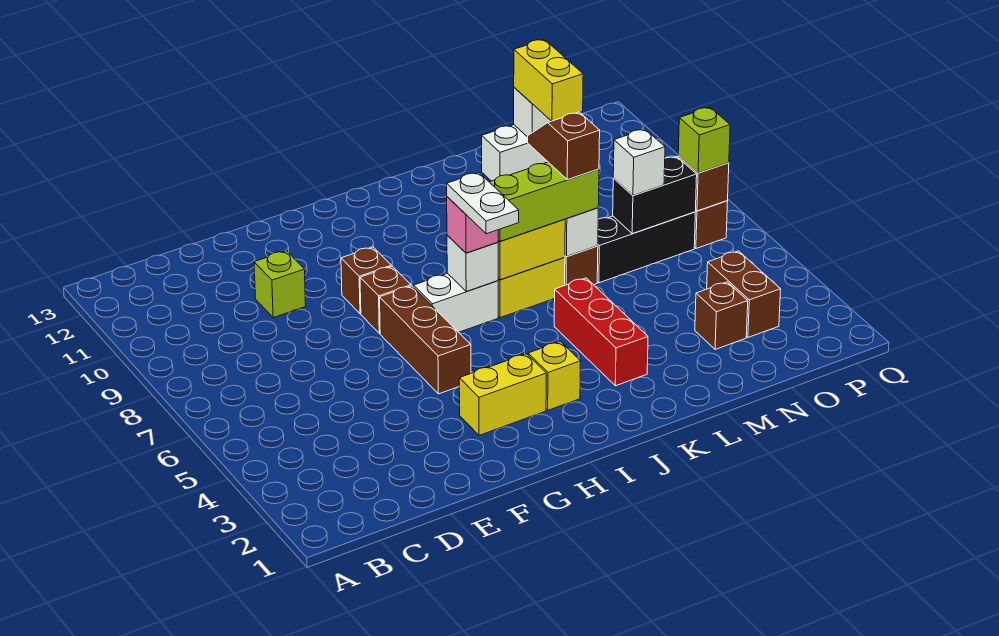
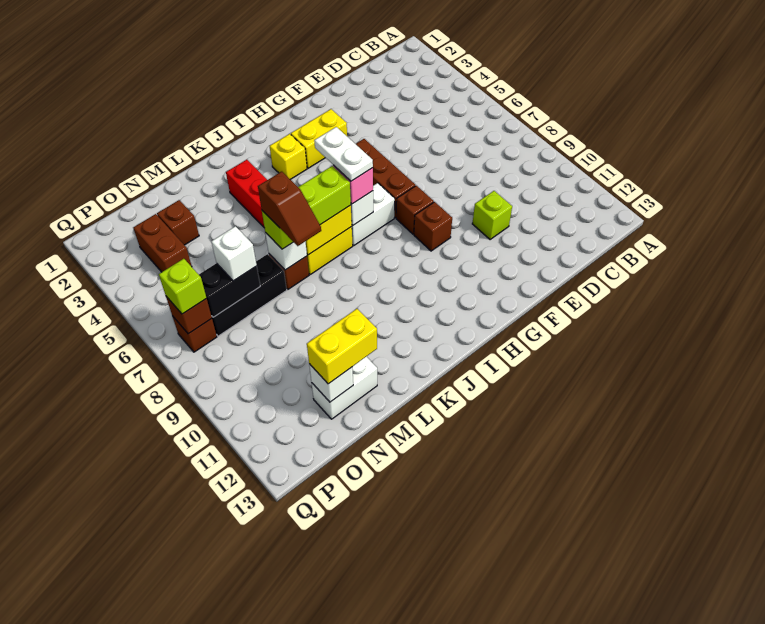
yellow 1x2 brick [514,39,583,121] -> yellow 1x2 brick turned to [307,309,377,384]

